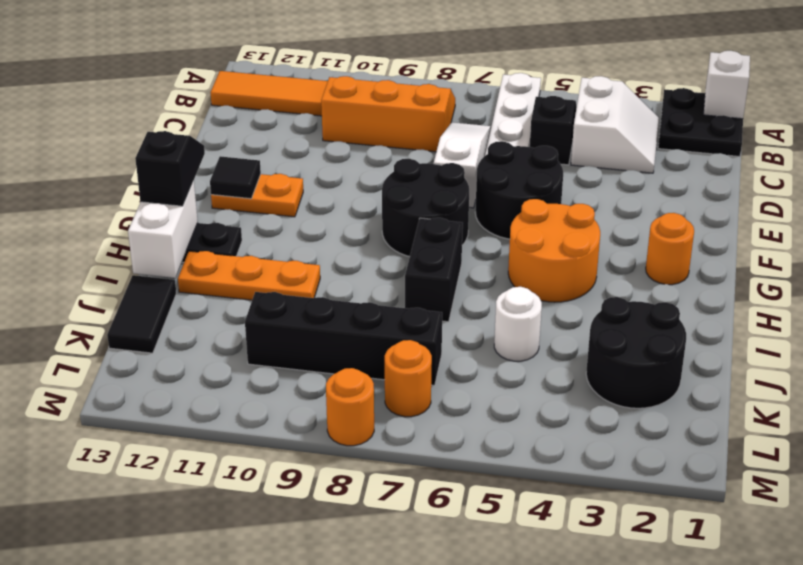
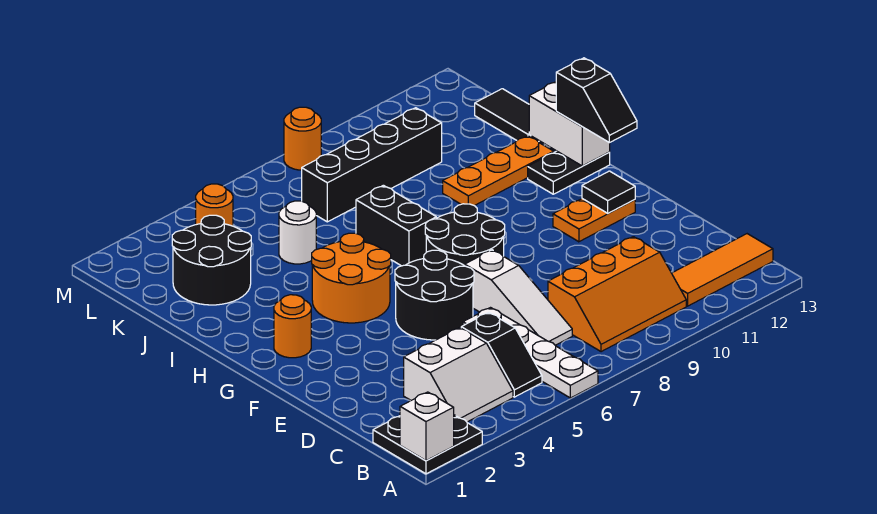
white 2x2 slope [571,76,659,173] -> white 2x2 slope turned to [404,328,513,422]
orange 1x1 round brick [385,340,432,417] -> orange 1x1 round brick moved to [196,184,233,226]

